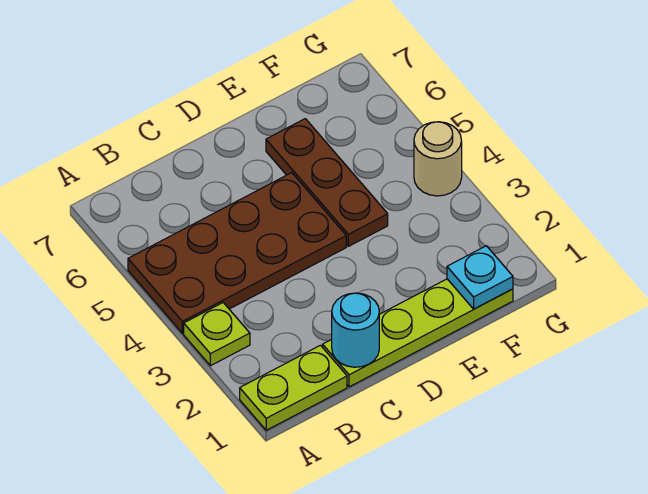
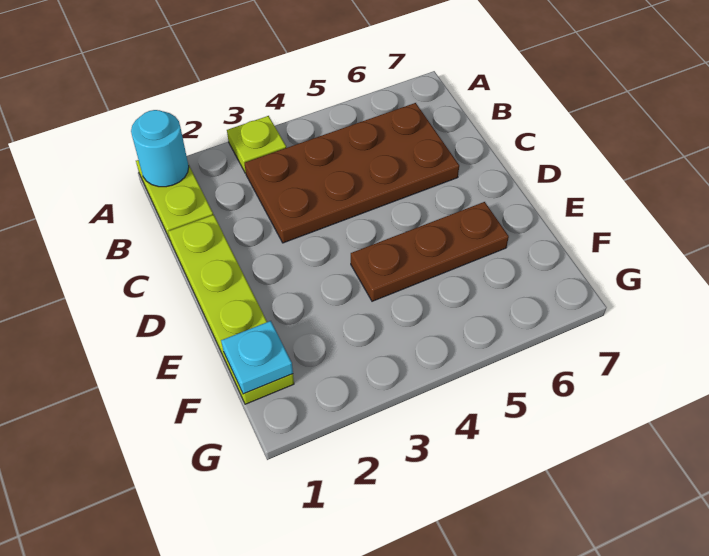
brown 2x4 plate [128,173,346,333] -> brown 2x4 plate turned to [245,103,459,243]
cyan 1x1 round brick [332,293,379,367] -> cyan 1x1 round brick moved to [131,110,189,187]
tan 1x1 round brick [414,122,462,196] -> none

